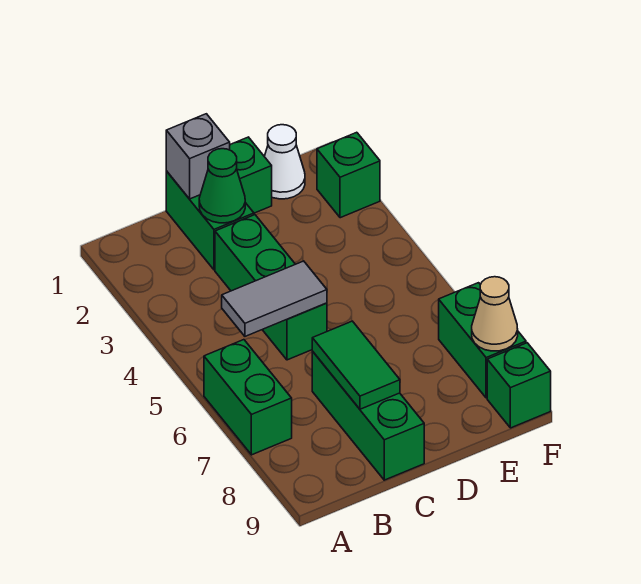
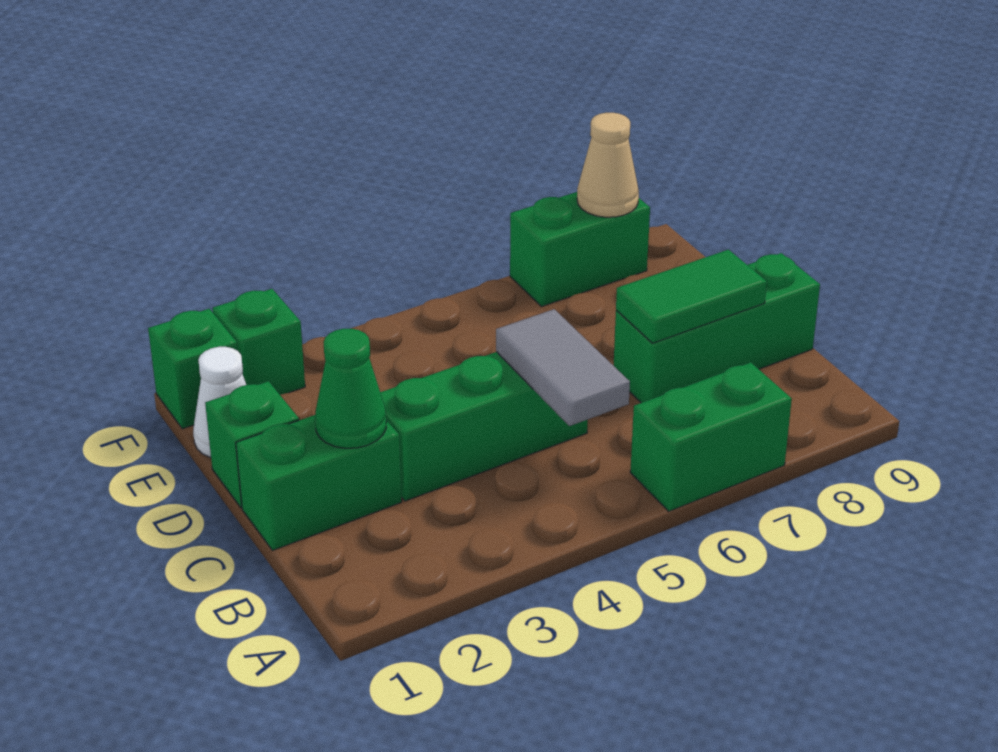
grey 1x1 brick [166,114,230,199] -> none
green 1x1 brick [487,343,551,428] -> green 1x1 brick moved to [148,309,238,429]

